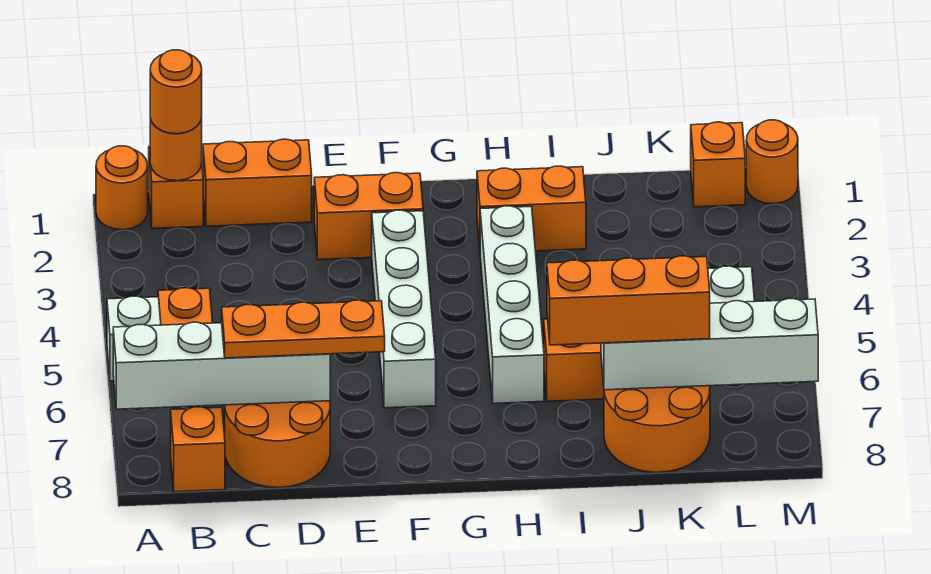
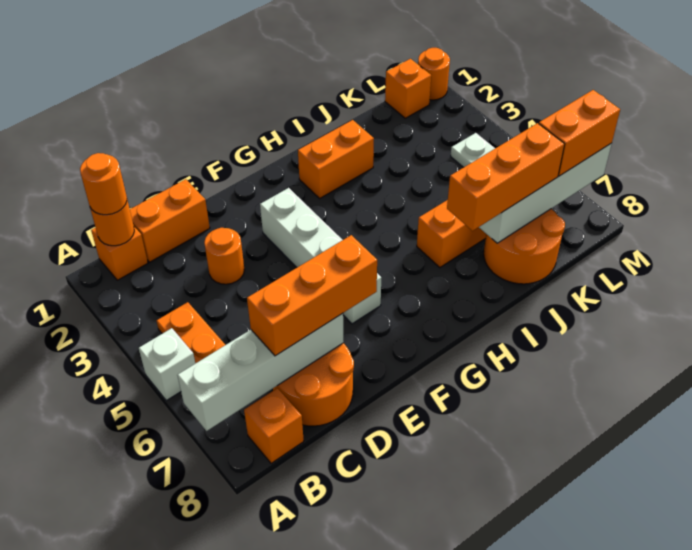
orange 1x1 round brick [96,146,148,230] -> orange 1x1 round brick moved to [204,228,245,284]
orange 1x3 plate [222,300,385,358] -> orange 1x3 brick [247,235,377,356]
orange 1x2 brick [314,173,423,260] -> orange 1x2 brick moved to [539,90,620,176]
white 1x4 brick [480,206,544,404] -> none

